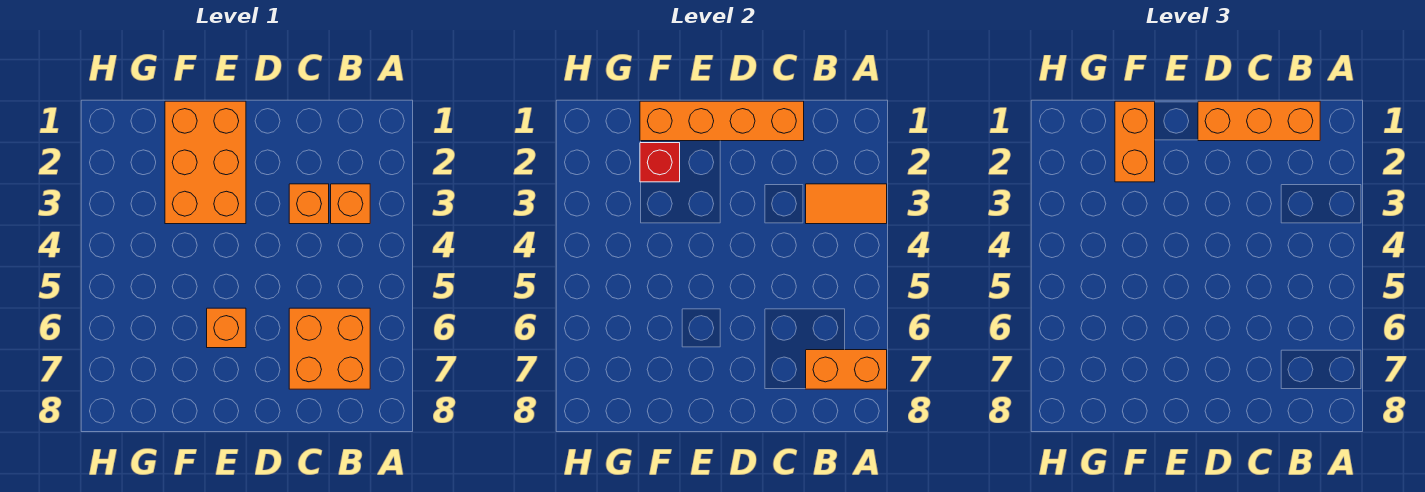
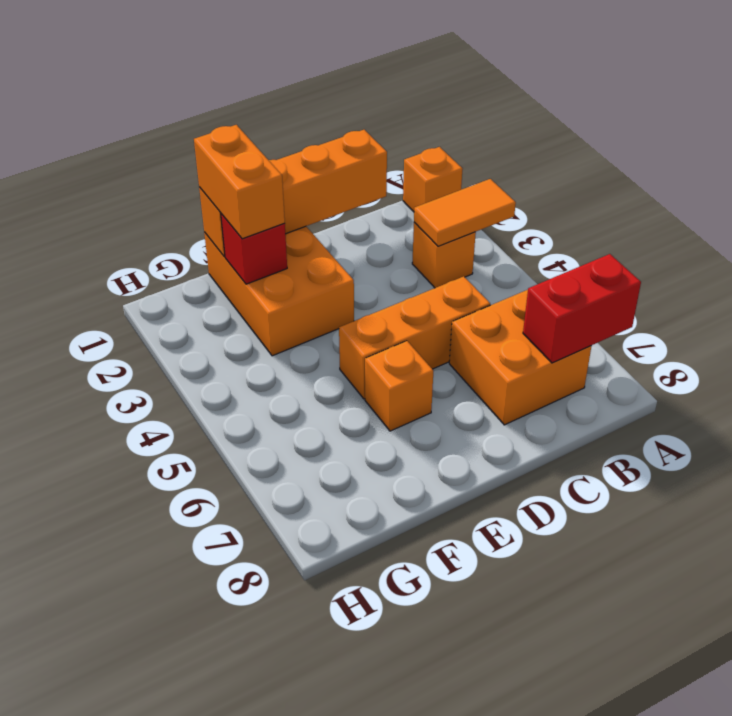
orange 1x2 brick [806,350,887,389] -> red 1x2 brick [523,254,641,363]
orange 1x3 brick [1198,101,1320,141] -> orange 1x3 brick moved to [339,276,490,399]
orange 1x1 brick [289,184,329,224] -> orange 1x1 brick moved to [403,147,462,212]

